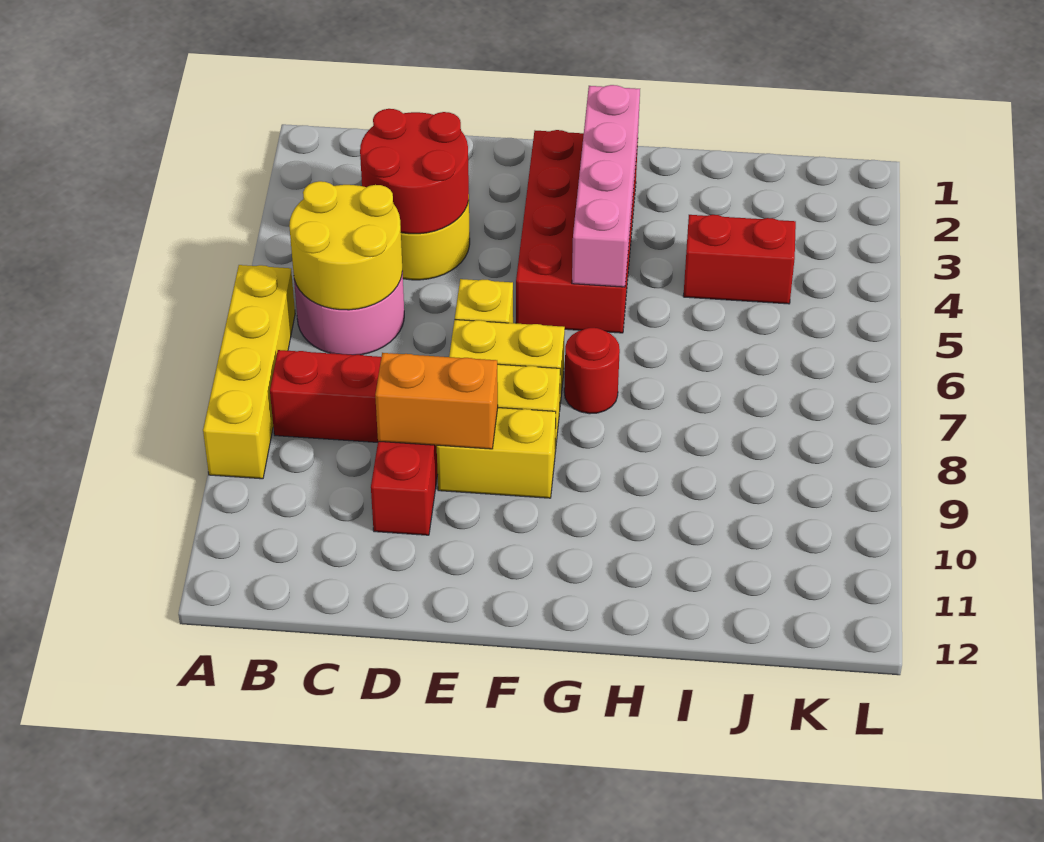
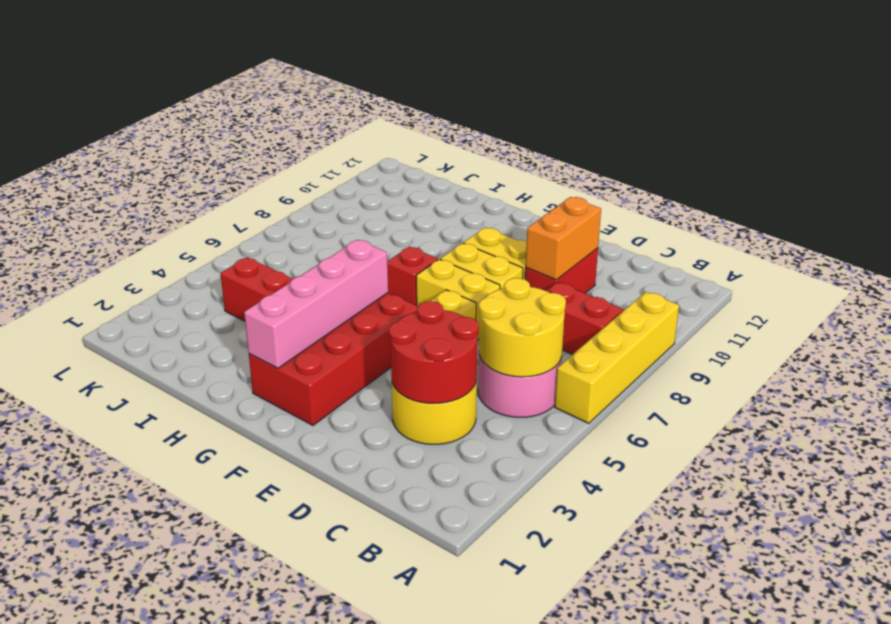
orange 1x2 brick [375,353,498,449] -> orange 1x2 brick turned to [526,197,601,280]
red 1x1 round brick [564,328,620,414] -> red 1x1 brick [387,247,438,305]

